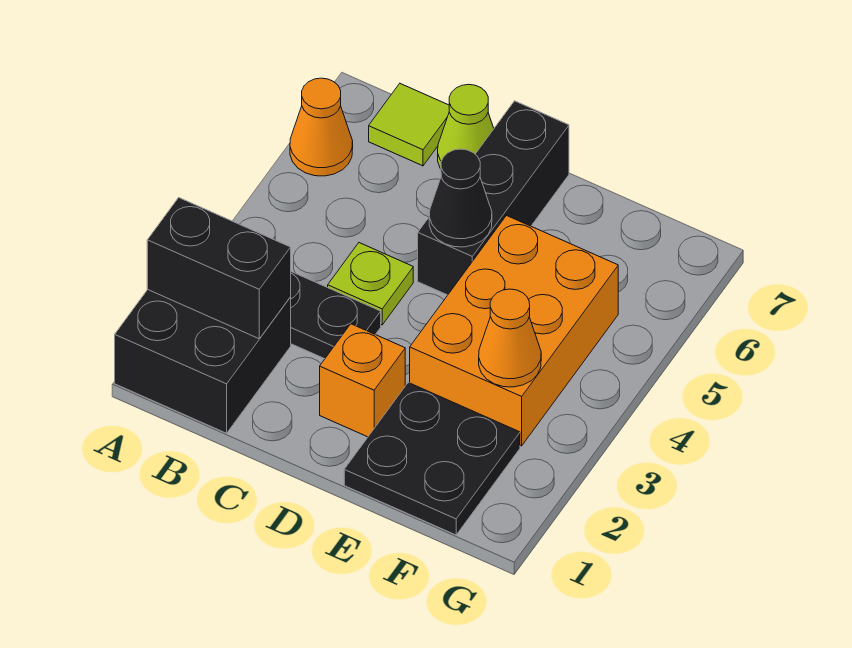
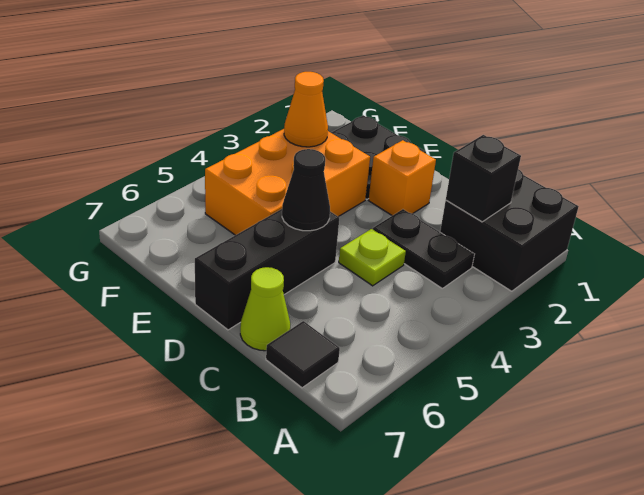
black 1x2 brick [147,198,291,339] -> black 1x1 brick [446,135,521,222]
orange 1x1 cone [290,78,353,176] -> none
lime 1x1 tile [369,84,449,166] -> black 1x1 tile [266,321,340,388]

